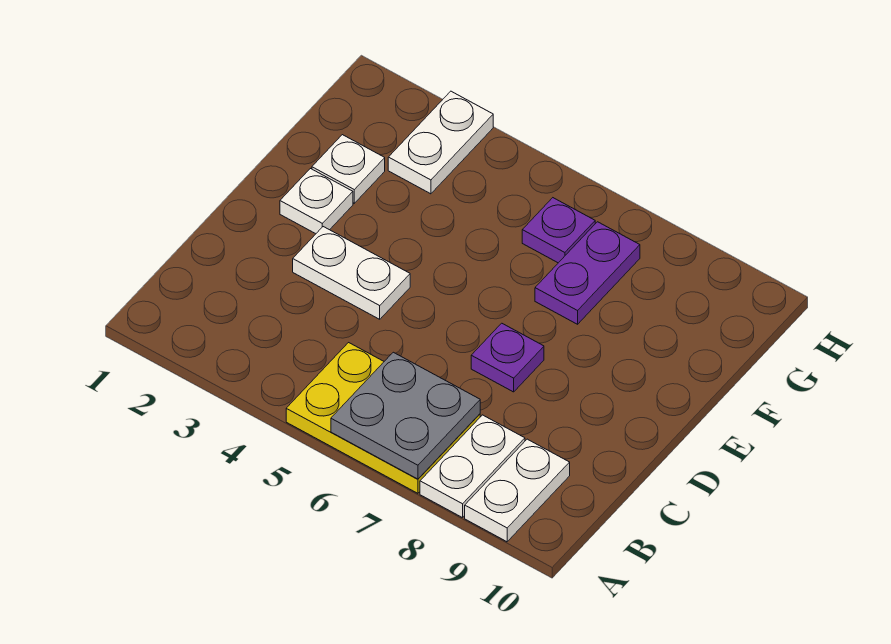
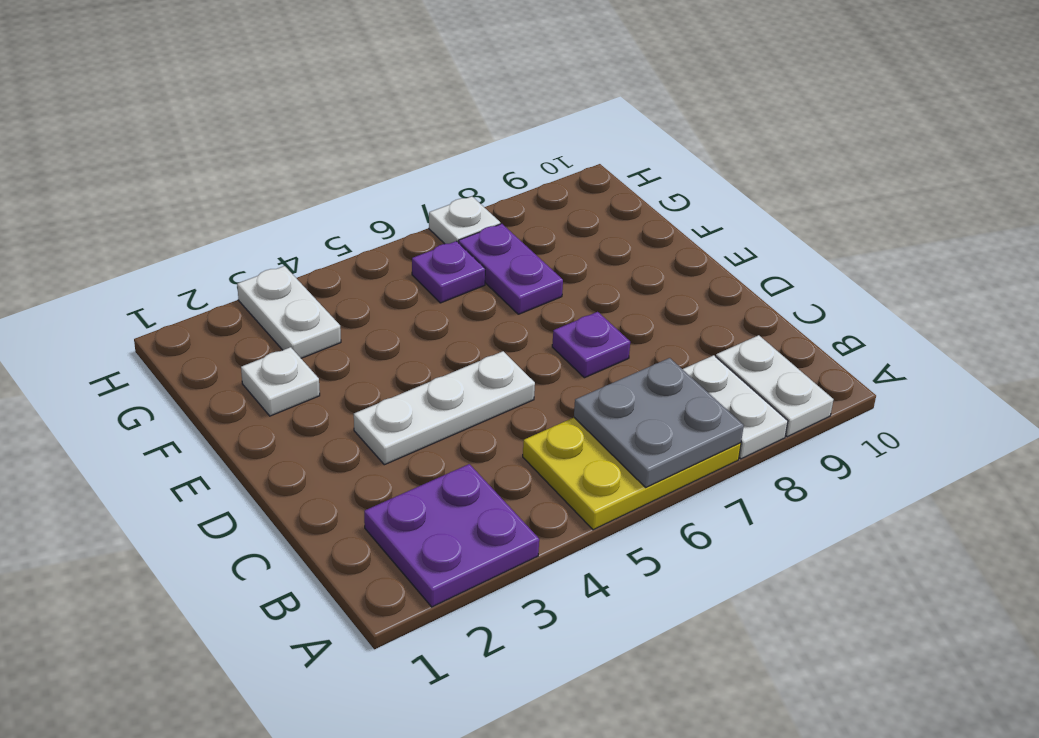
none -> purple 2x2 plate [364,464,539,607]
white 1x2 plate [293,227,410,319] -> white 1x3 plate [354,351,535,465]
white 1x1 plate [280,169,353,234] -> white 1x1 plate moved to [429,196,500,244]

